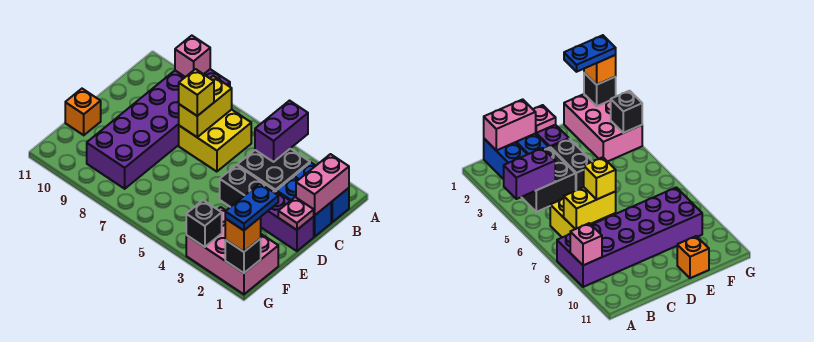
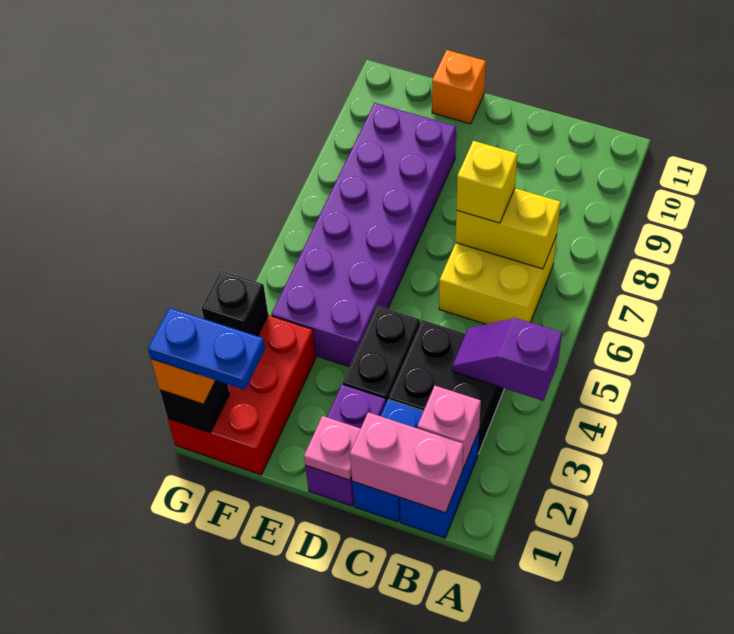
purple 1x2 brick [255,101,308,162] -> purple 1x2 slope [452,318,562,401]
purple 2x6 brick [87,69,230,189] -> purple 2x6 brick turned to [271,103,456,367]
pink 1x1 brick [175,36,210,77] -> pink 1x1 brick moved to [417,386,481,469]
pink 2x3 brick [186,207,278,294] -> red 2x3 brick [168,315,316,475]

